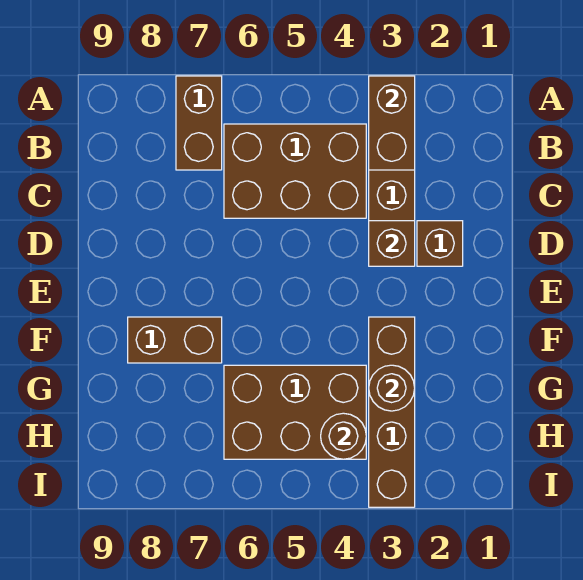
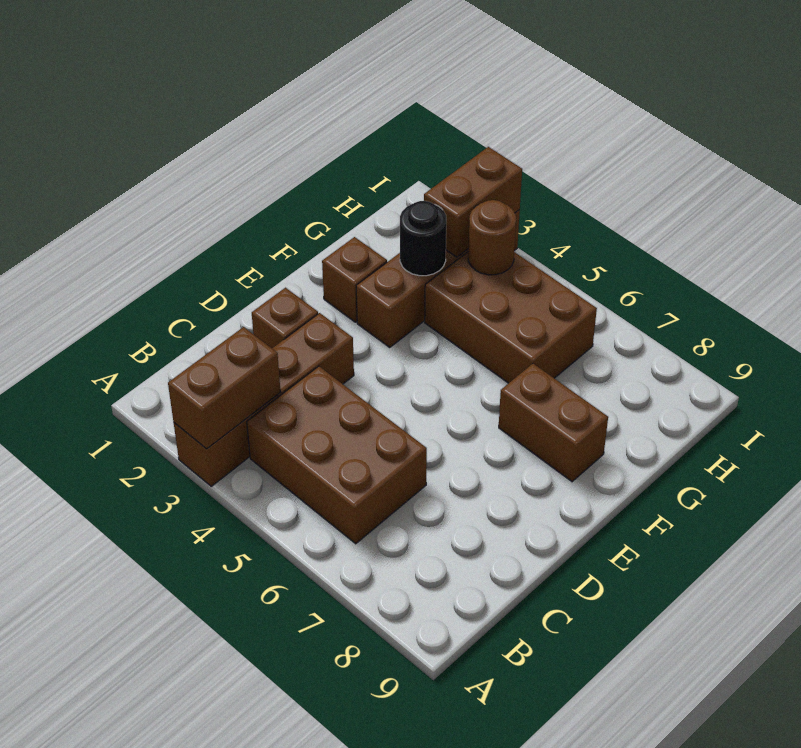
brown 1x2 brick [176,76,222,170] -> brown 1x2 brick moved to [424,147,522,257]
brown 1x1 brick [369,221,415,266] -> brown 1x1 brick moved to [322,237,387,322]
brown 1x1 round brick [369,365,415,411] -> black 1x1 round brick [400,201,446,276]

